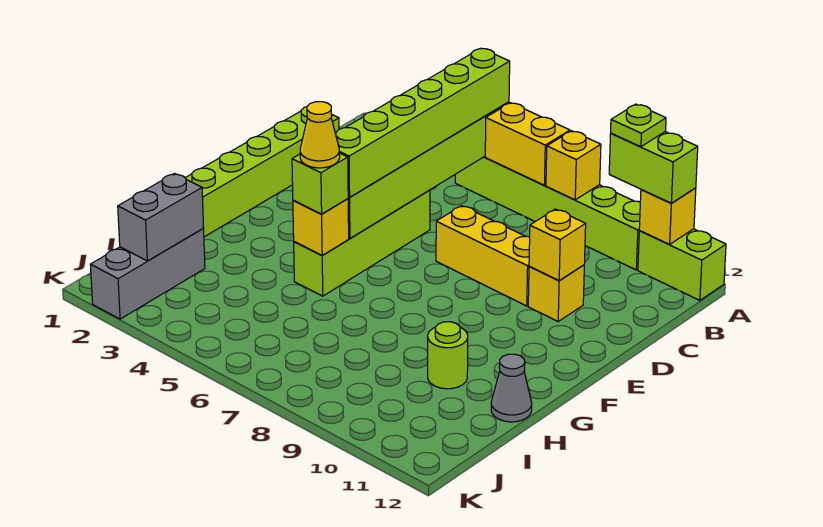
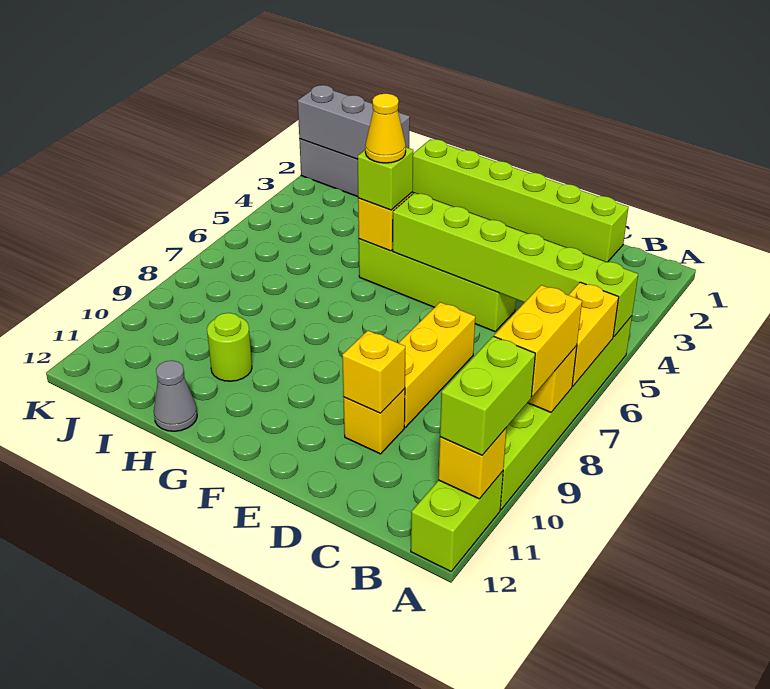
lime 1x6 brick [336,48,510,197] -> none
none -> yellow 1x2 brick [494,285,582,397]
lime 1x1 plate [611,104,666,147] -> none
grey 1x2 brick [118,173,204,261] -> grey 1x3 brick [298,85,410,159]

